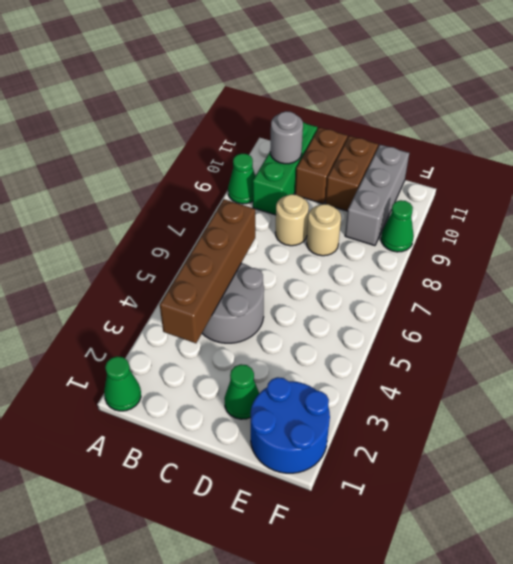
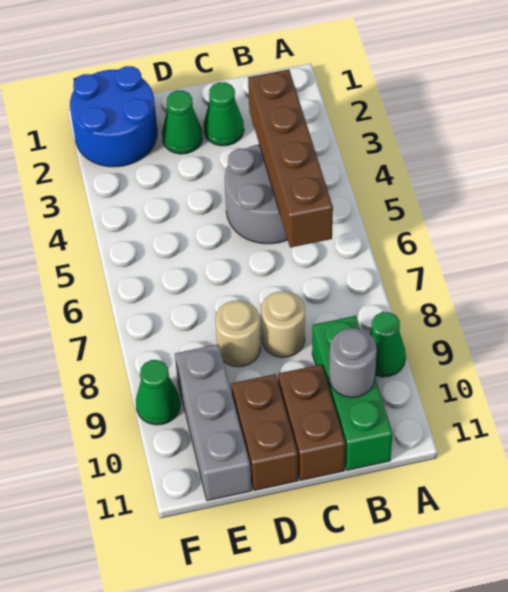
green 1x1 cone [104,356,141,411] -> green 1x1 cone moved to [204,82,244,146]

